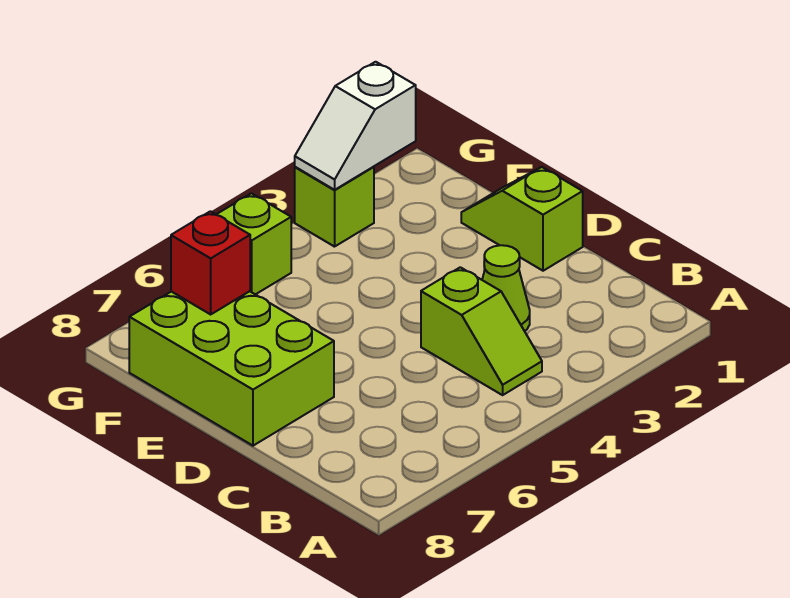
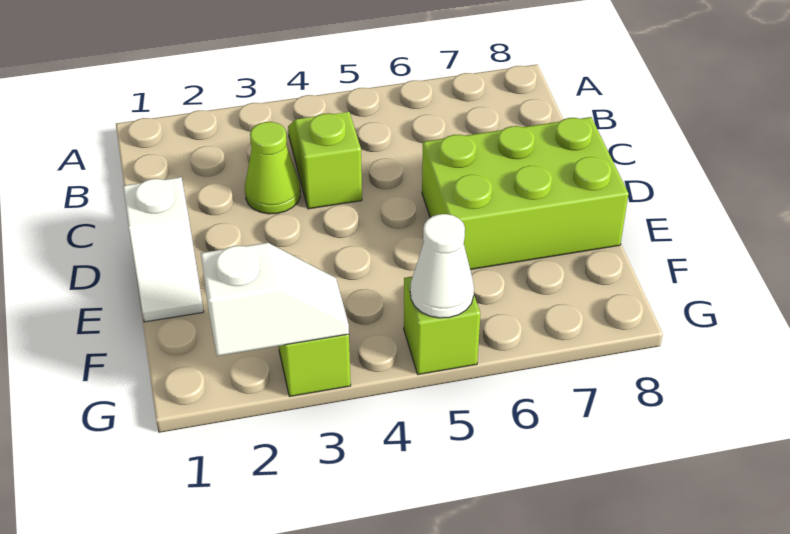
lime 1x2 slope [461,167,583,271] -> white 1x2 slope [123,177,204,322]
lime 2x3 brick [129,291,334,446] -> lime 2x3 brick turned to [422,117,628,269]
red 1x1 brick [171,211,250,314] -> none
none -> white 1x1 cone [410,214,474,318]

